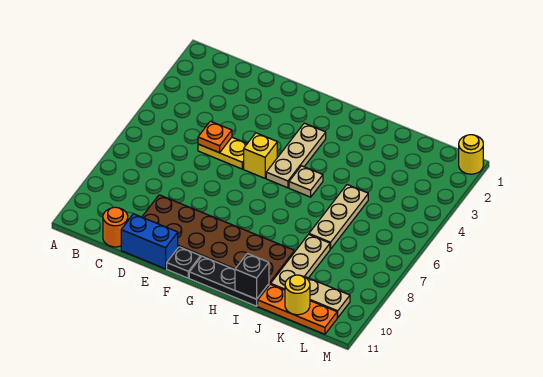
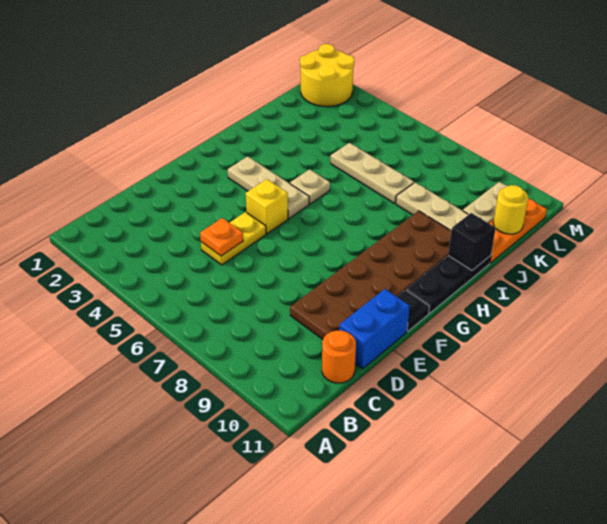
yellow 1x1 round brick [459,135,483,174] -> yellow 2x2 round brick [300,44,354,107]

